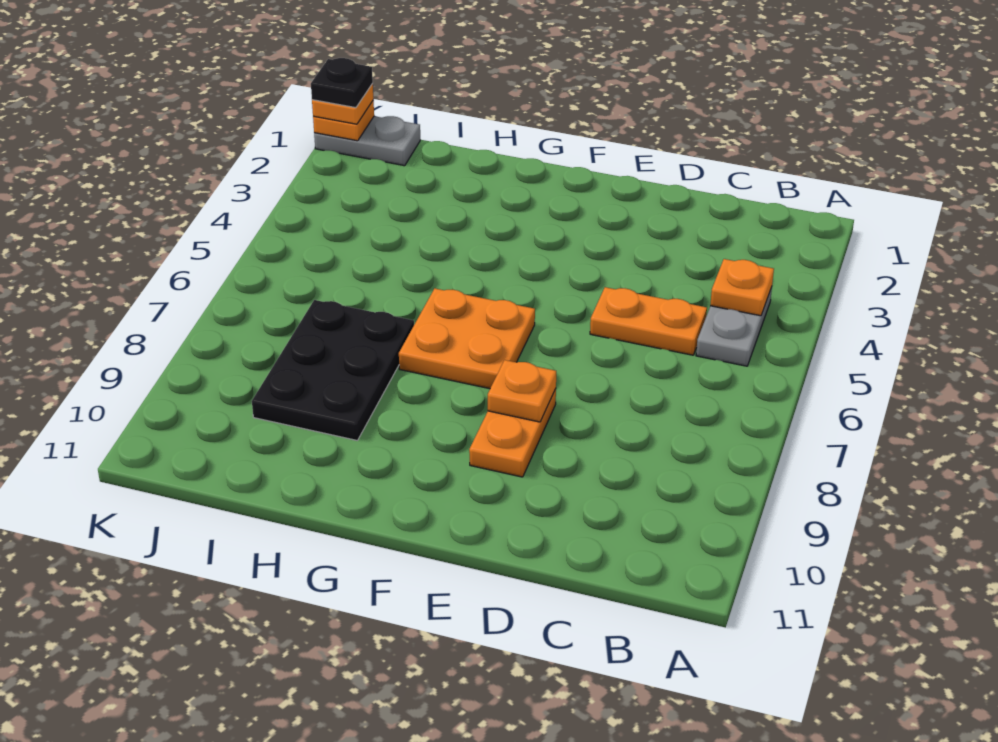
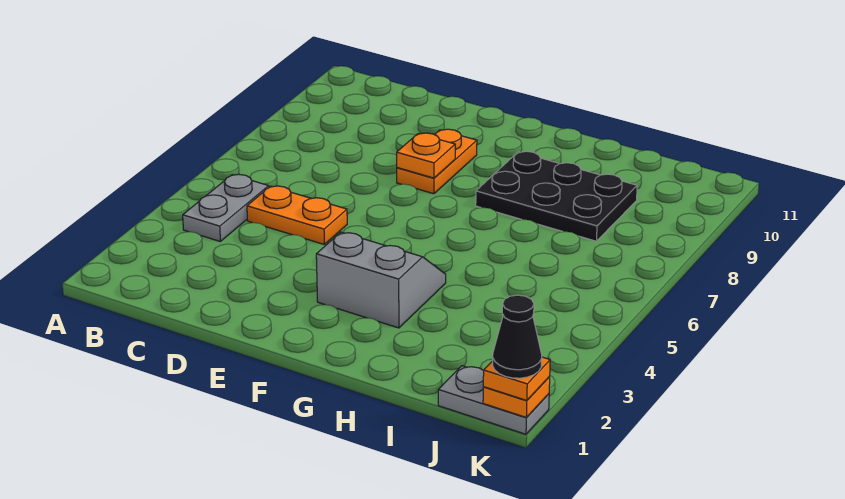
orange 1x1 plate [710,259,774,316] -> none
none -> grey 2x2 slope [316,232,446,328]
orange 2x2 plate [399,288,535,389] -> none
black 2x3 plate [252,300,414,440] -> black 2x3 plate turned to [476,151,637,241]
black 1x1 plate [311,58,373,108] -> black 1x1 cone [493,295,542,378]

